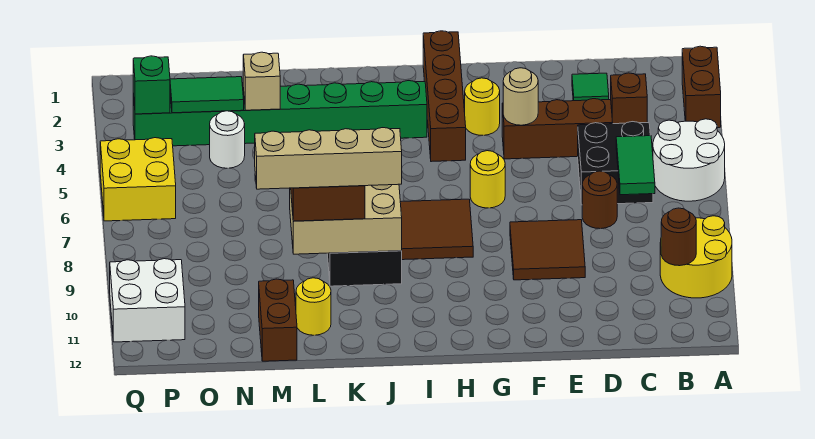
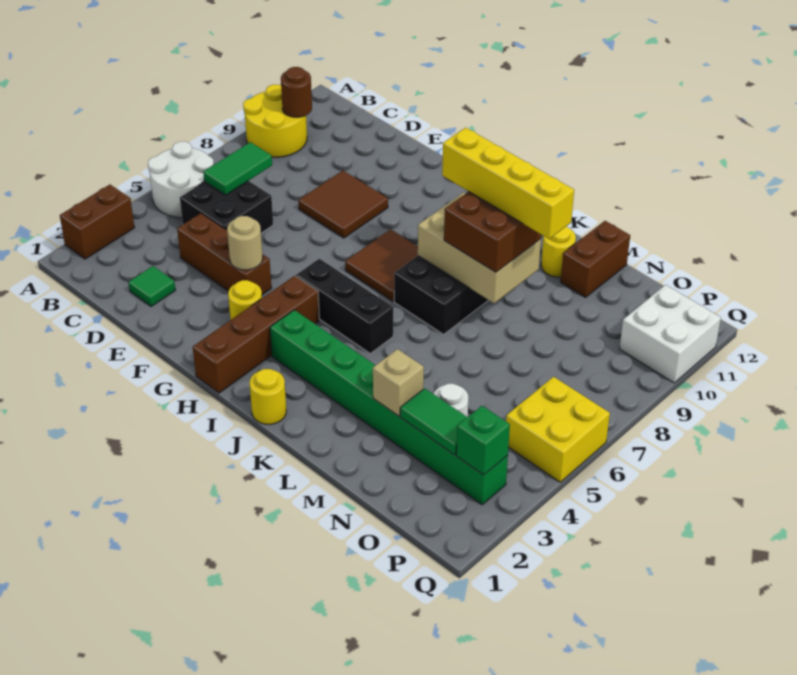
brown 1x1 brick [611,73,647,124] -> none
brown 1x1 round brick [582,171,617,229] -> none
yellow 1x1 round brick [470,151,505,208] -> yellow 1x1 round brick moved to [250,369,286,424]
none -> black 1x3 brick [296,259,393,353]
tan 1x4 brick [255,128,402,189] -> yellow 1x4 brick [442,128,574,239]

